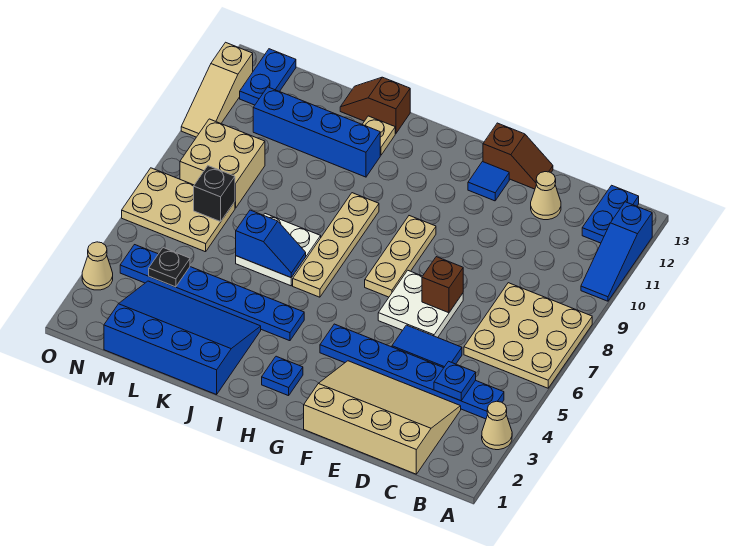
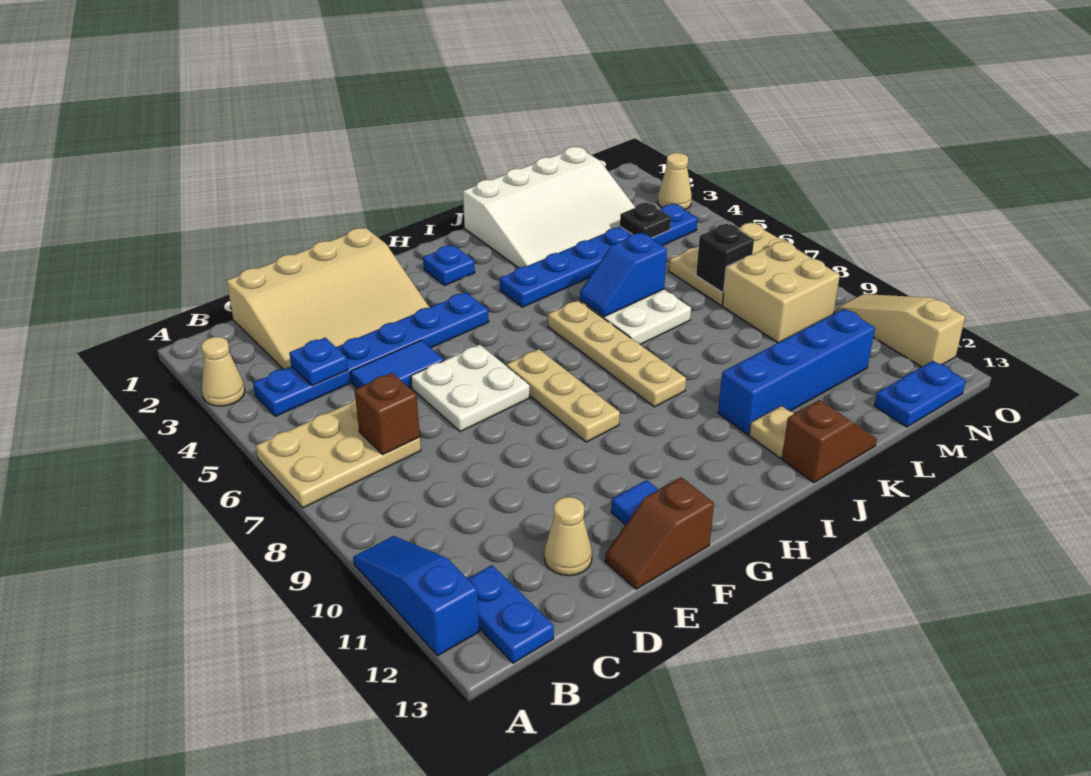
tan 3x3 plate [464,283,592,388] -> tan 2x3 plate [256,399,421,508]
brown 1x1 brick [422,257,463,313] -> brown 1x1 brick moved to [355,373,420,454]
blue 3x4 slope [104,281,261,395] -> white 3x4 slope [463,147,635,268]
blue 1x2 plate [240,49,296,105] -> blue 1x2 plate turned to [874,361,966,427]

